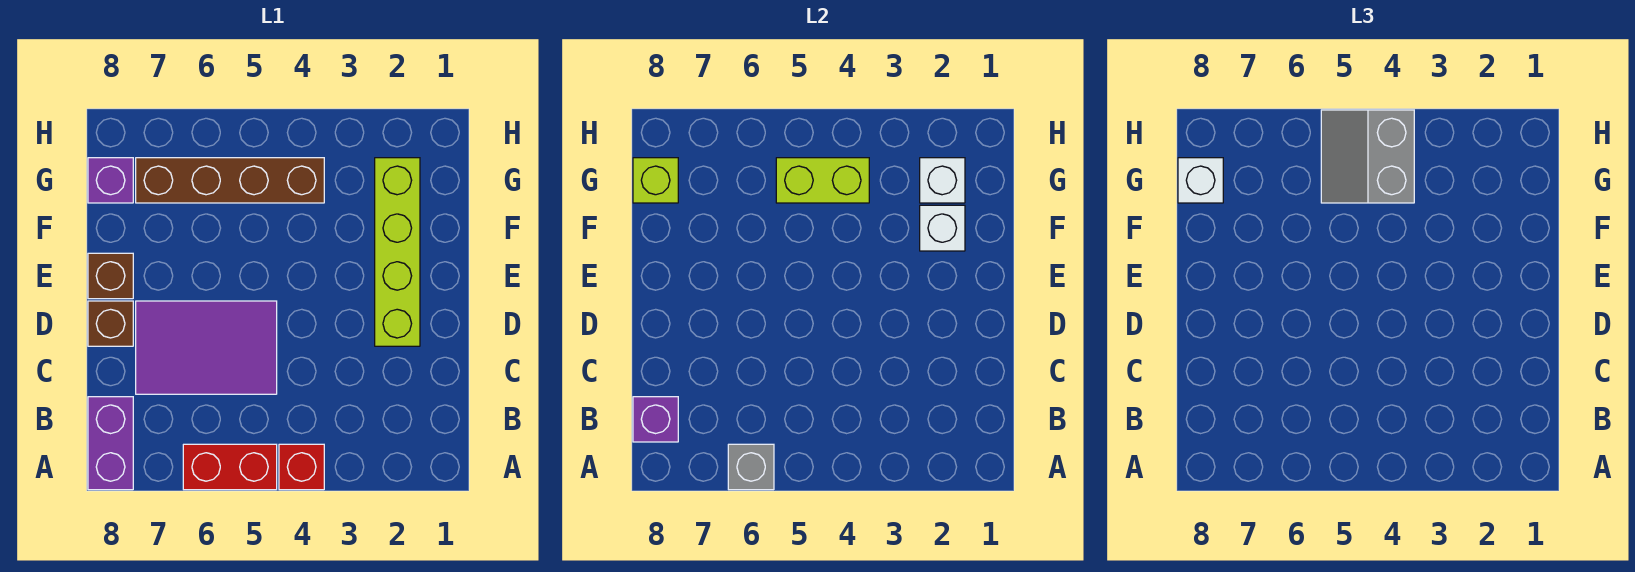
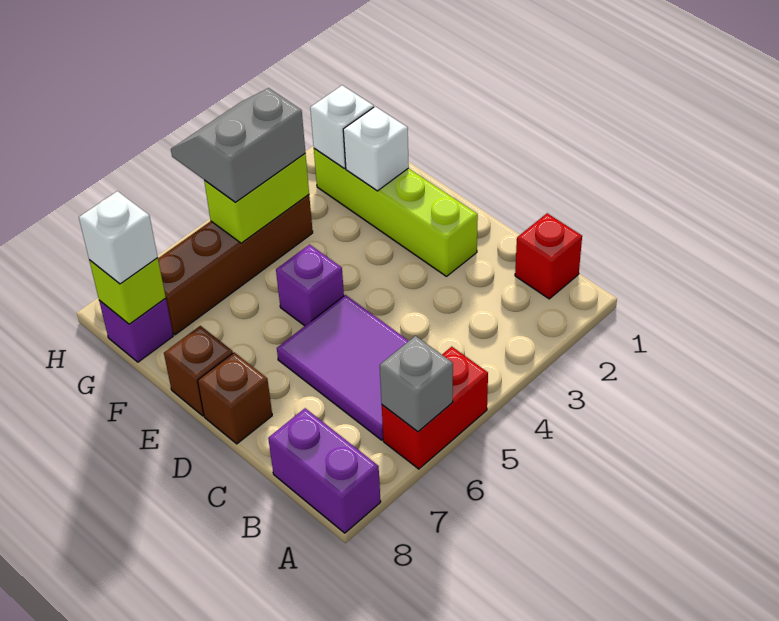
red 1x1 brick [279,444,324,490] -> red 1x1 brick moved to [515,213,582,299]
purple 1x1 brick [633,397,678,442] -> purple 1x1 brick moved to [276,245,344,326]
purple 2x3 tile [136,301,277,394] -> purple 2x3 tile turned to [277,295,408,440]
grey 2x2 slope [1321,110,1414,203] -> grey 2x2 slope turned to [171,88,305,203]

